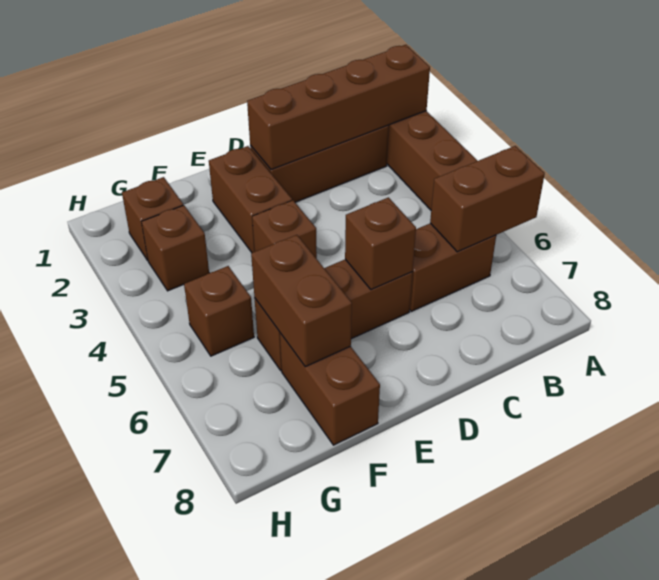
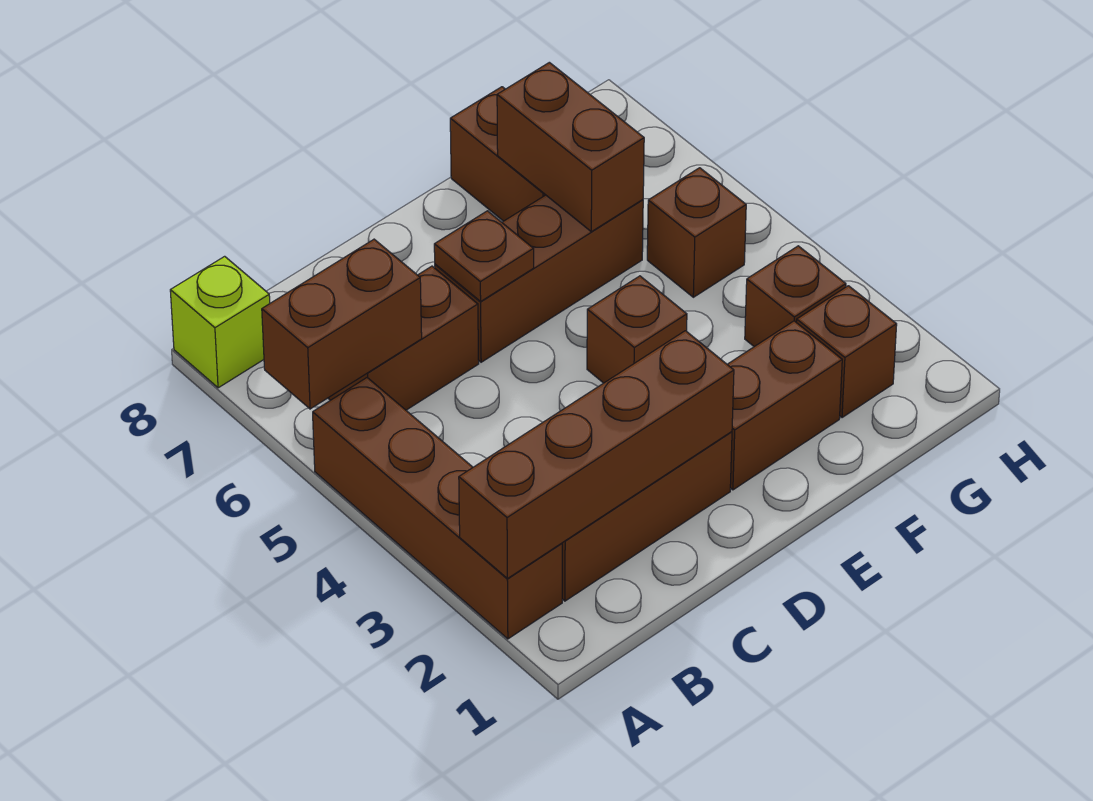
none -> lime 1x1 brick [170,256,270,388]
brown 1x1 brick [345,197,416,290] -> brown 1x1 plate [434,211,534,301]
brown 1x2 brick [209,146,292,253] -> brown 1x2 brick turned to [727,321,842,490]

